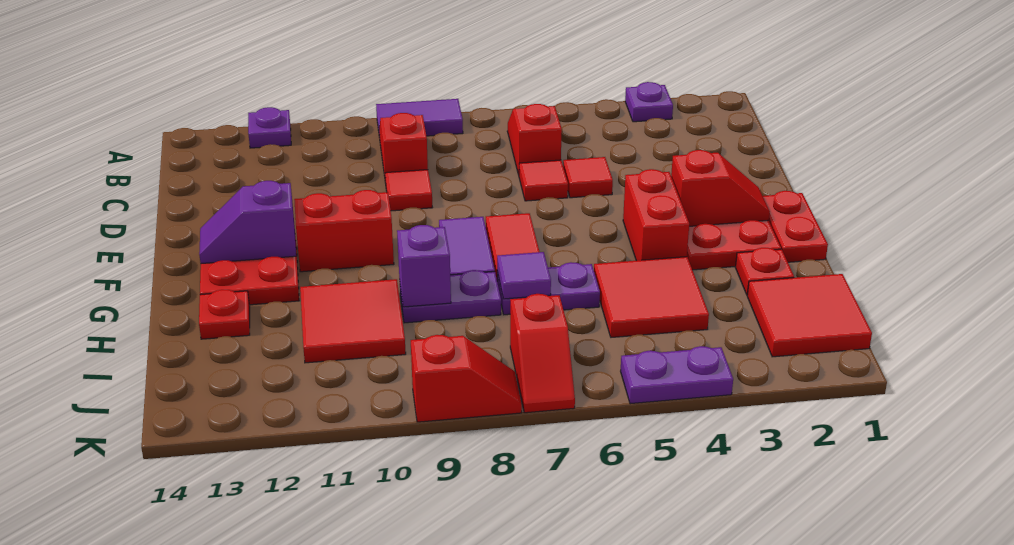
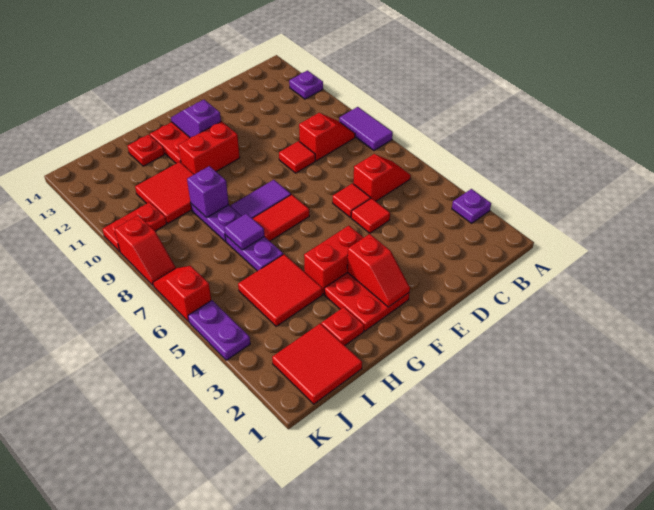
red 1x2 plate [763,191,828,262] -> red 1x2 plate moved to [103,202,167,252]
red 1x2 brick [294,190,394,272] -> red 1x2 brick turned to [178,121,240,174]
red 1x2 slope [510,294,575,413] -> red 1x2 slope turned to [153,266,211,322]

